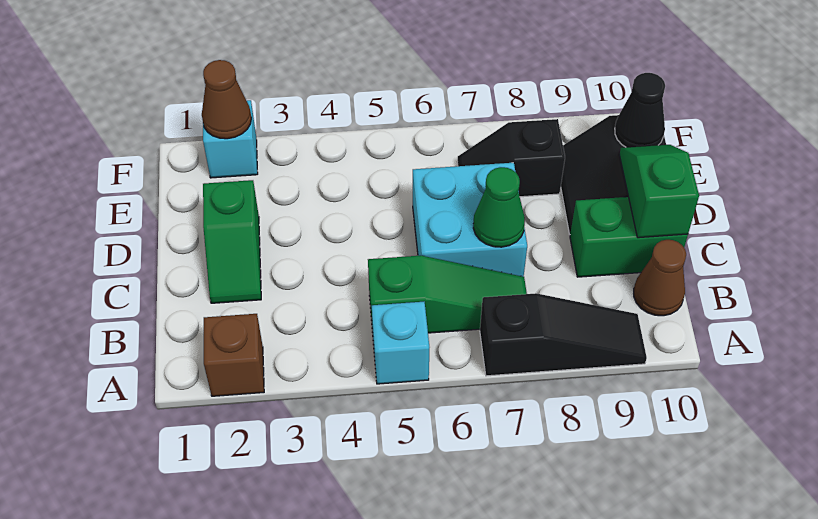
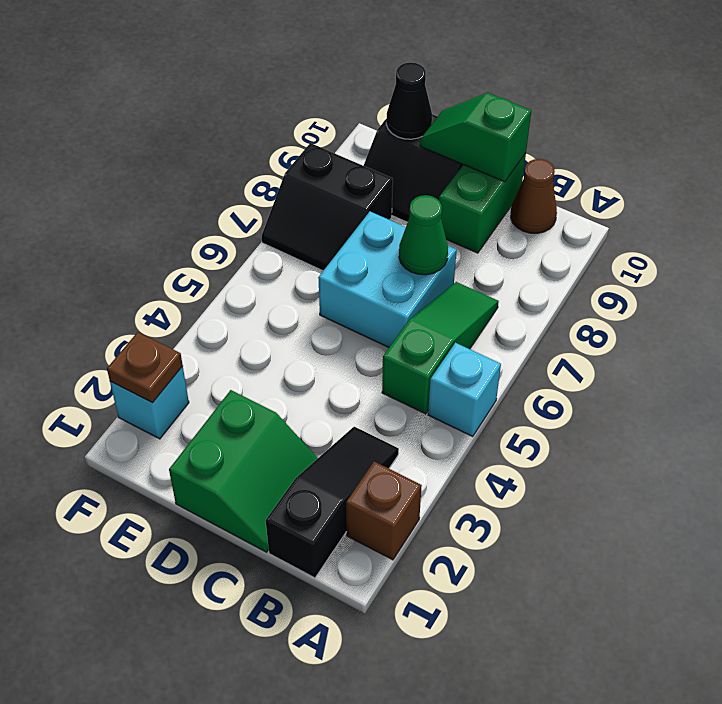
black 1x3 slope [480,293,647,376] -> black 1x3 slope moved to [266,427,399,578]
green 1x2 slope [203,180,261,303] -> green 2x2 slope [169,390,318,552]
black 1x2 slope [457,119,565,197] -> black 2x2 slope [262,143,393,271]
brown 1x1 cone [202,60,251,139] -> brown 1x1 plate [107,332,183,403]

